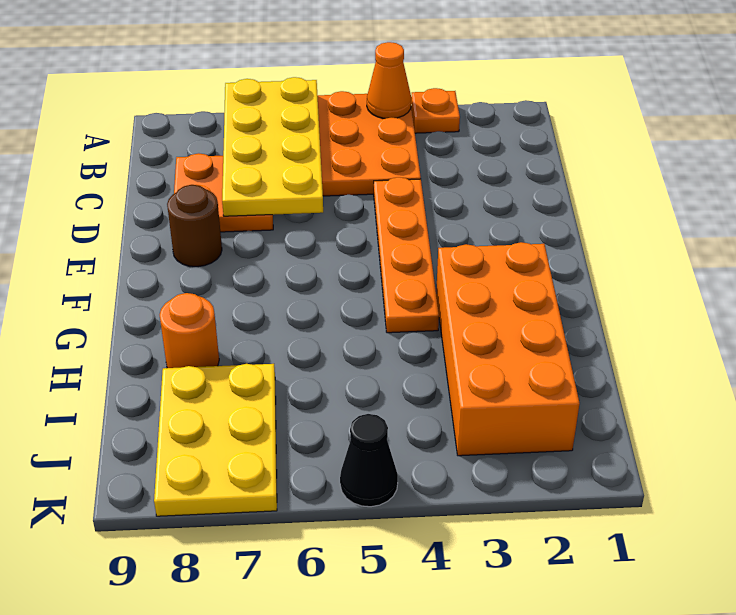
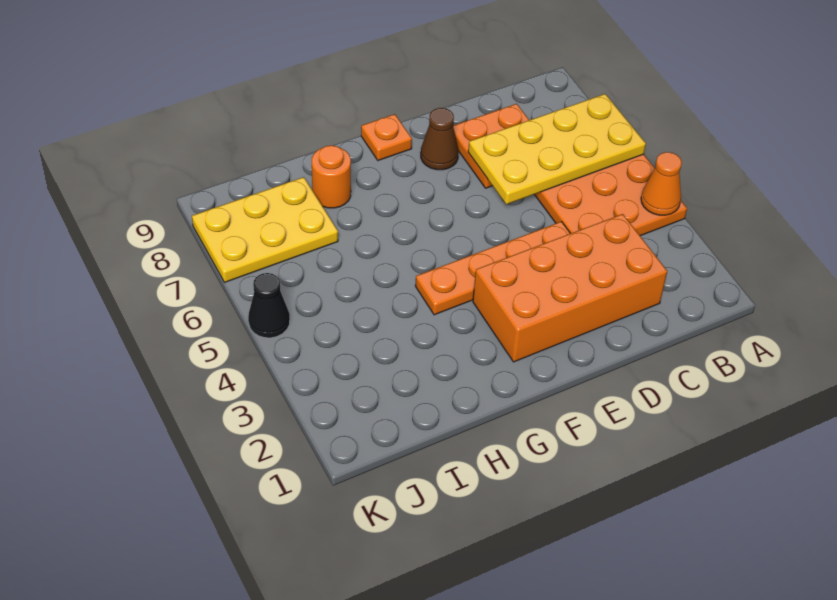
orange 1x1 plate [411,88,460,133] -> orange 1x1 plate moved to [361,114,412,161]
brown 1x1 round brick [167,185,222,267] -> brown 1x1 cone [421,108,458,170]
orange 2x4 brick [436,242,580,456] -> orange 2x4 brick moved to [473,214,667,362]

